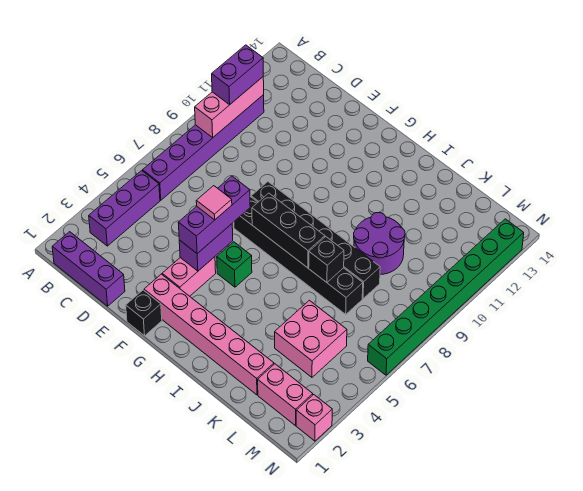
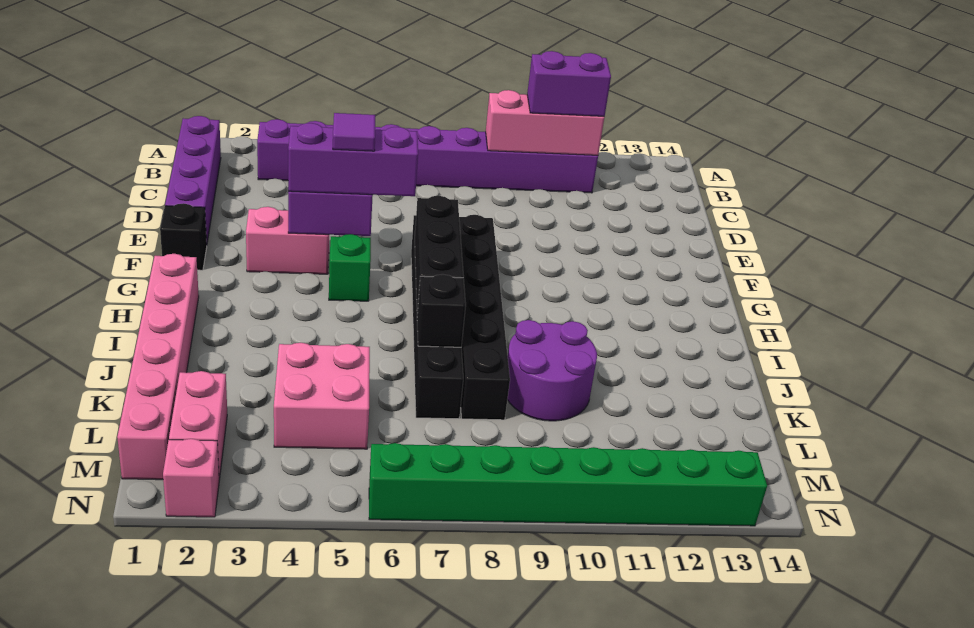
purple 1x3 brick [52,232,125,306] -> purple 1x4 brick [165,116,221,242]
pink 1x6 brick [144,274,274,395] -> pink 1x6 brick moved to [117,254,199,480]
pink 1x1 tile [196,186,232,220] -> purple 1x1 tile [333,113,375,151]

